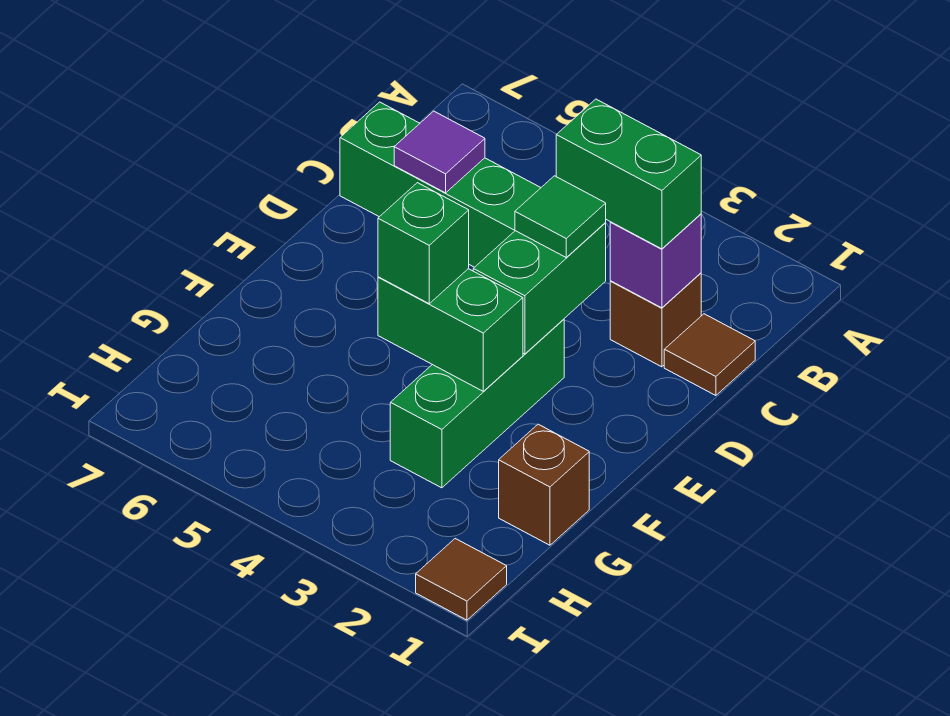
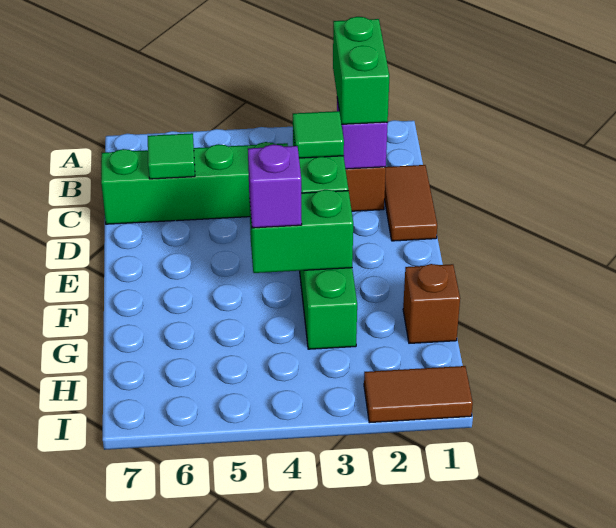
brown 1x1 tile [664,314,755,395] -> brown 1x2 tile [385,165,437,241]
green 1x2 brick [556,99,701,249] -> green 1x2 brick turned to [333,17,389,124]
purple 1x1 tile [394,111,485,193] -> green 1x1 tile [148,133,195,179]
green 1x1 brick [378,183,469,304] -> purple 1x1 brick [248,144,302,228]
brown 1x1 tile [416,539,507,620] -> brown 1x2 tile [364,366,473,423]

